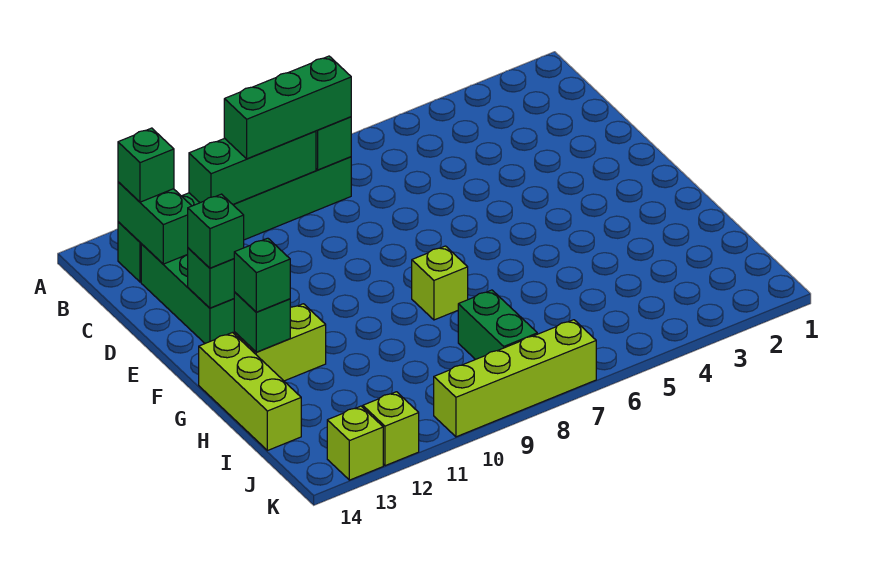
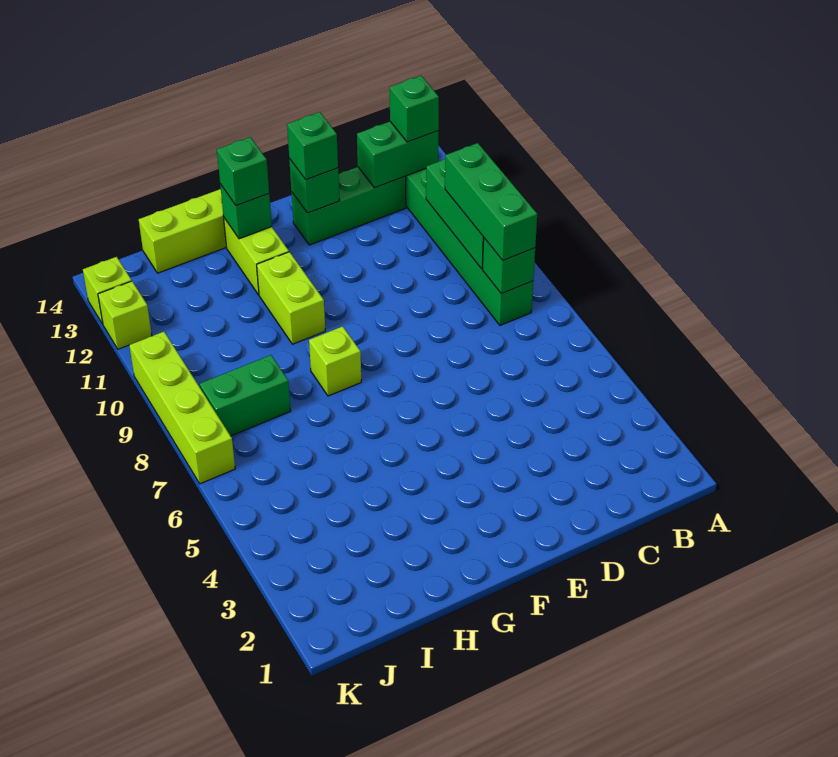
none -> lime 1x2 brick [257,252,325,344]

